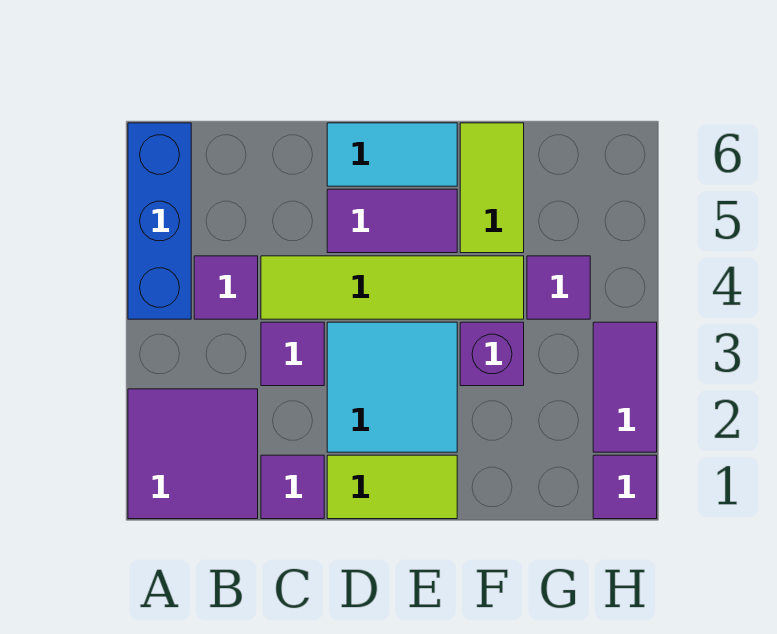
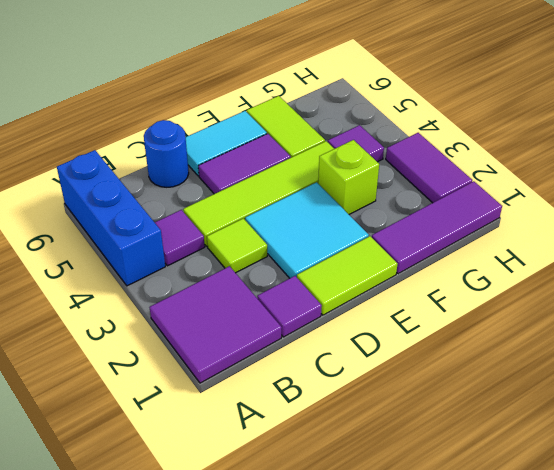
purple 1x1 tile [261,322,324,386] -> lime 1x1 tile [207,218,267,273]
none -> blue 1x1 round brick [144,120,189,187]
purple 1x1 brick [460,322,524,386] -> lime 1x1 brick [318,140,379,214]
purple 1x1 tile [593,455,657,519] -> purple 1x3 tile [372,181,502,274]

